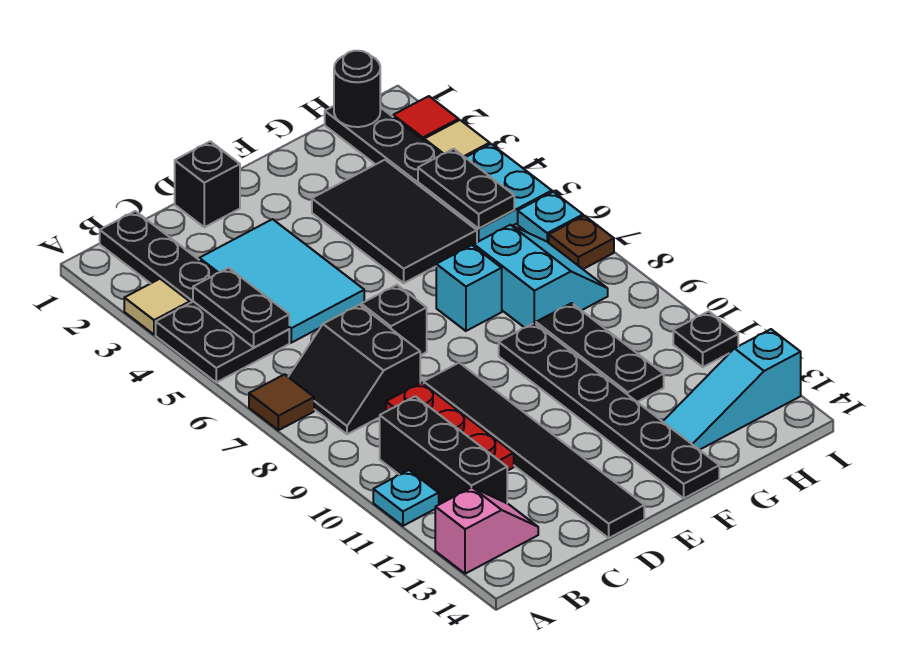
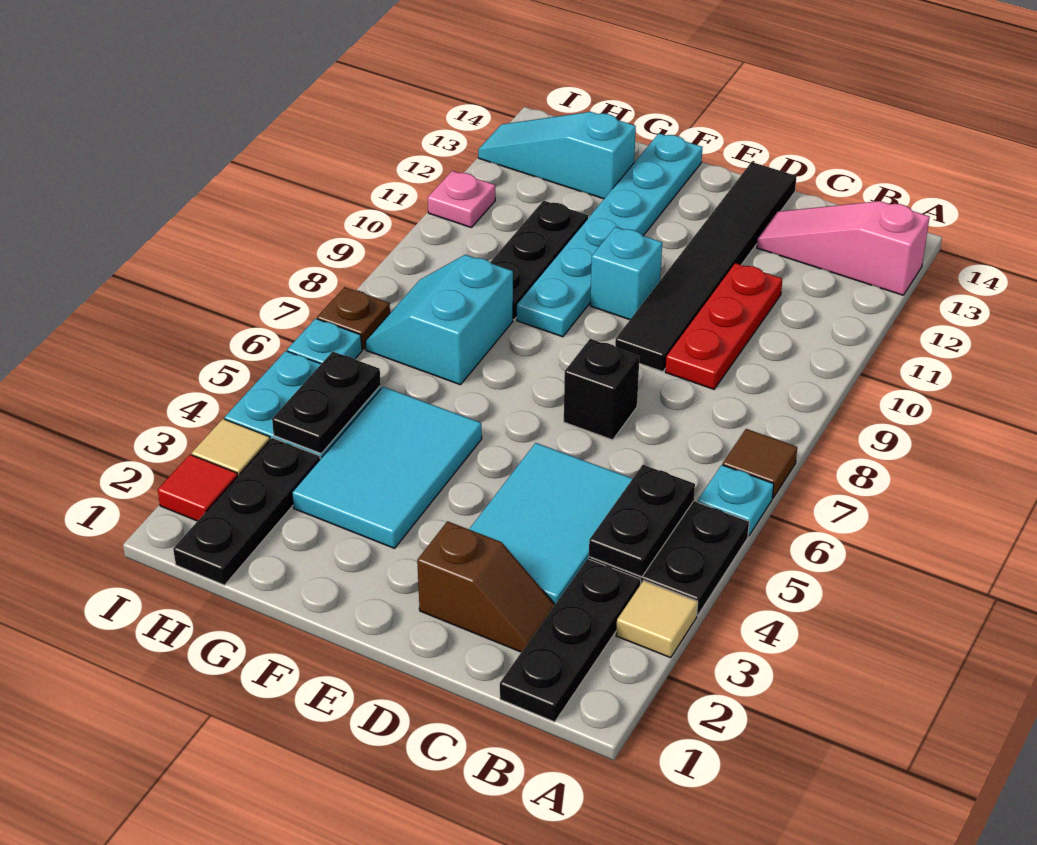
cyan 1x1 plate [373,470,439,526] -> cyan 1x1 plate moved to [698,465,774,536]
pink 1x2 slope [435,487,538,574] -> pink 1x3 slope [757,201,930,295]
black 2x2 slope [288,305,420,434] -> none
black 1x3 brick [380,396,507,505] -> none
none -> brown 1x2 slope [417,521,555,652]
black 1x1 brick [175,141,240,227] -> none
black 2x3 tile [312,160,477,283] -> cyan 2x3 tile [292,387,482,548]
cyan 1x1 brick [436,245,502,331] -> cyan 1x1 brick moved to [590,227,662,320]
black 1x6 plate [499,323,719,498] -> cyan 1x6 plate [517,133,703,337]
cyan 1x3 slope [663,329,801,450] -> cyan 1x3 slope turned to [478,112,636,199]
black 1x1 round brick [334,51,380,127] -> none
black 1x1 plate [673,311,738,367] -> pink 1x1 plate [428,171,495,227]

